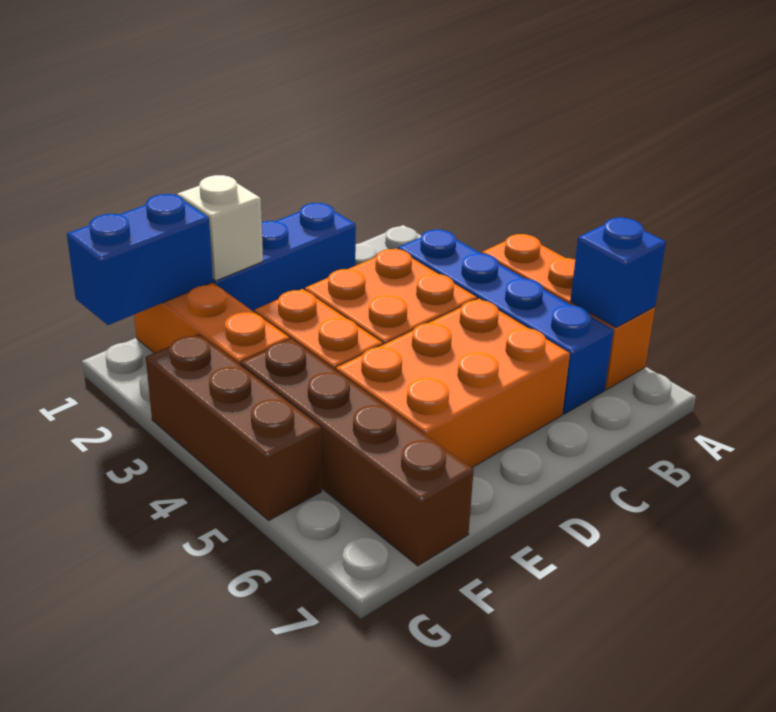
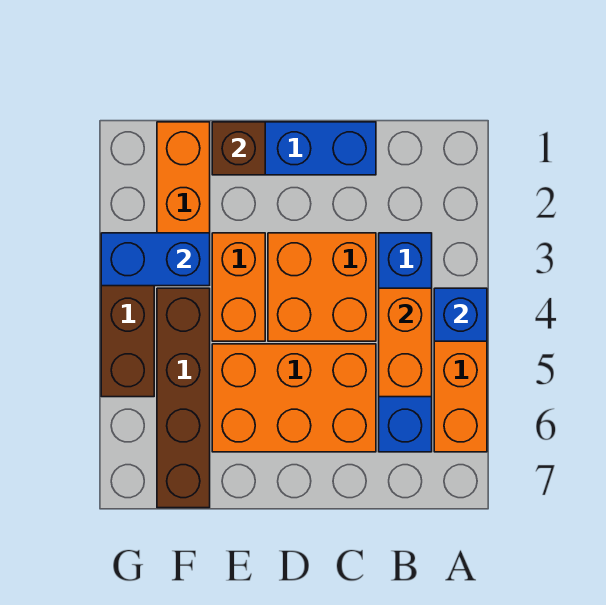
blue 1x1 brick [570,218,666,328] -> blue 1x1 brick moved to [434,288,487,341]
none -> orange 1x2 brick [379,288,432,397]
white 1x1 brick [177,175,263,281] -> brown 1x1 brick [212,122,265,175]
blue 1x2 brick [67,194,213,325] -> blue 1x2 brick moved to [101,233,210,286]

